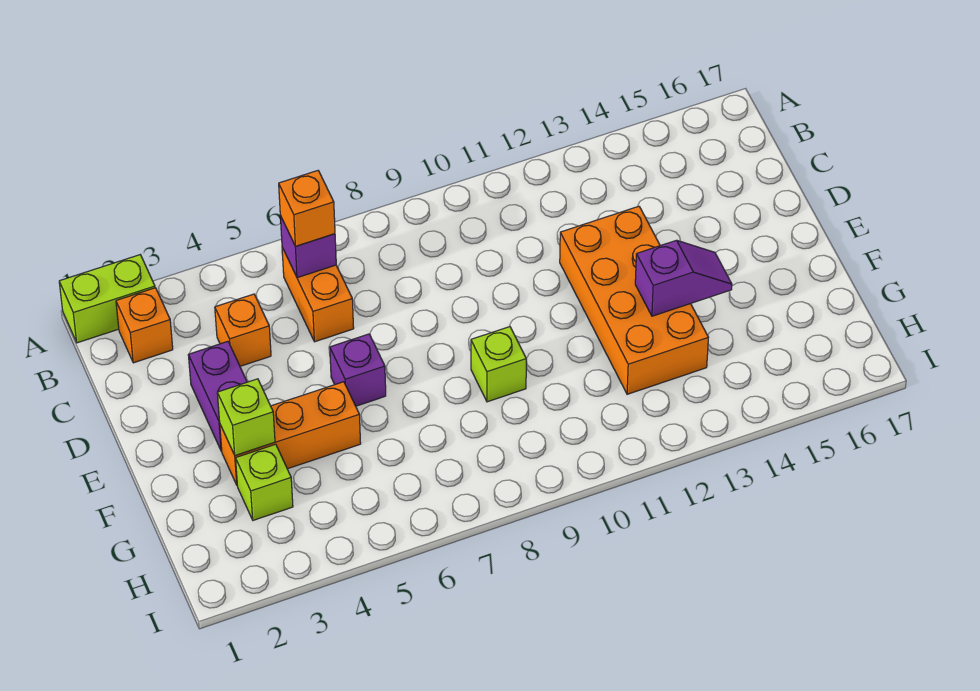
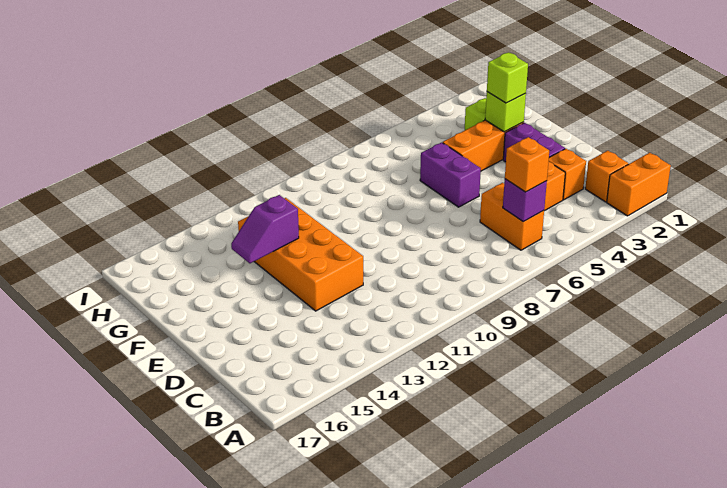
lime 1x2 brick [59,255,155,343] -> orange 1x2 brick [607,153,671,216]
none -> orange 1x1 brick [549,149,586,200]
purple 1x1 brick [330,334,386,406] -> purple 1x2 brick [420,142,481,207]
lime 1x1 brick [471,327,526,402] -> lime 1x1 brick moved to [487,52,528,103]

